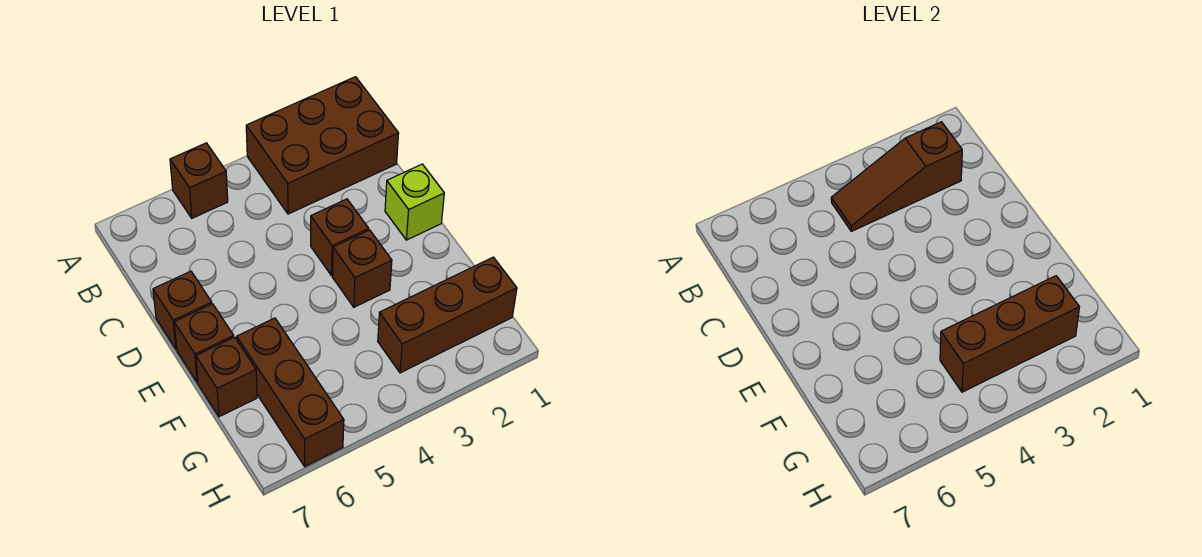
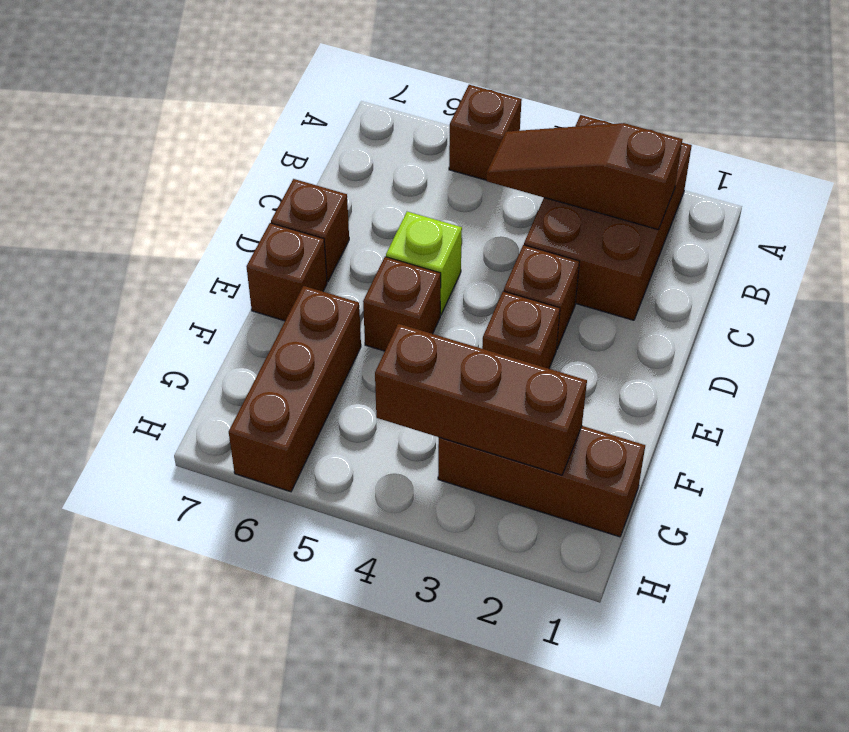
brown 2x3 brick [246,77,399,214] -> brown 2x3 brick turned to [524,115,692,320]
lime 1x1 brick [385,164,444,240] -> lime 1x1 brick moved to [386,212,462,315]
brown 1x1 brick [196,337,257,417] -> brown 1x1 brick moved to [363,257,441,351]

